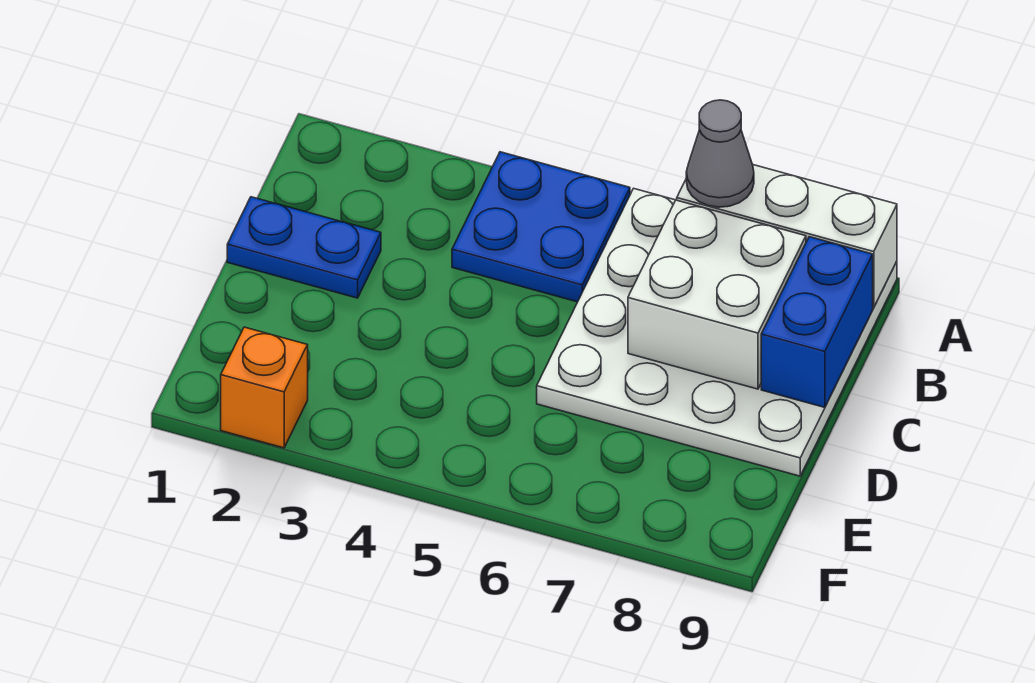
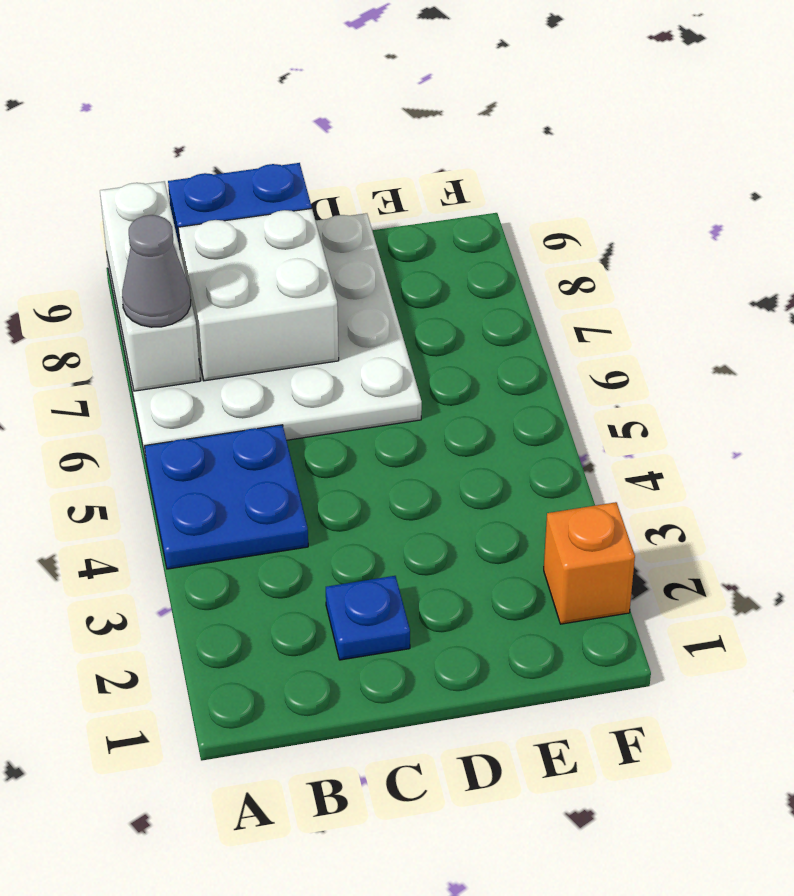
blue 1x2 plate [227,197,381,298] -> blue 1x1 plate [326,576,410,660]

